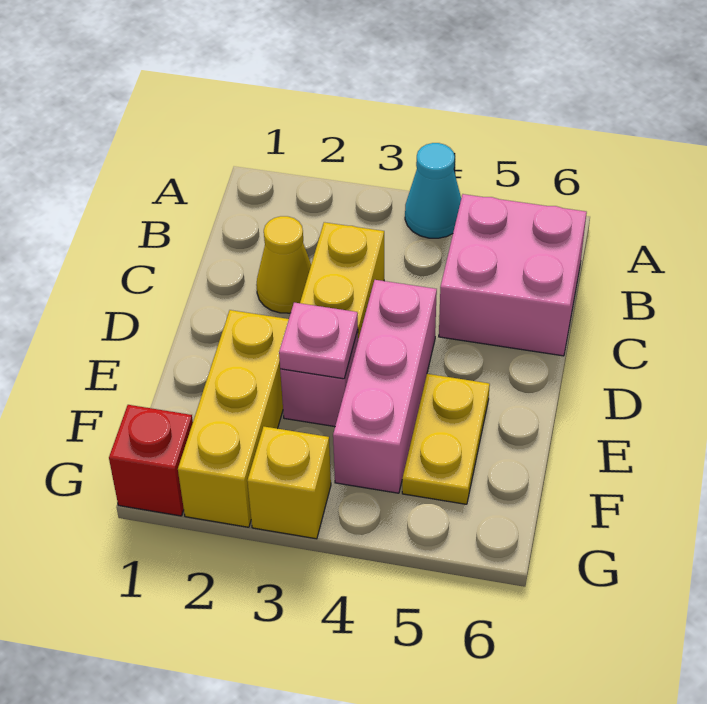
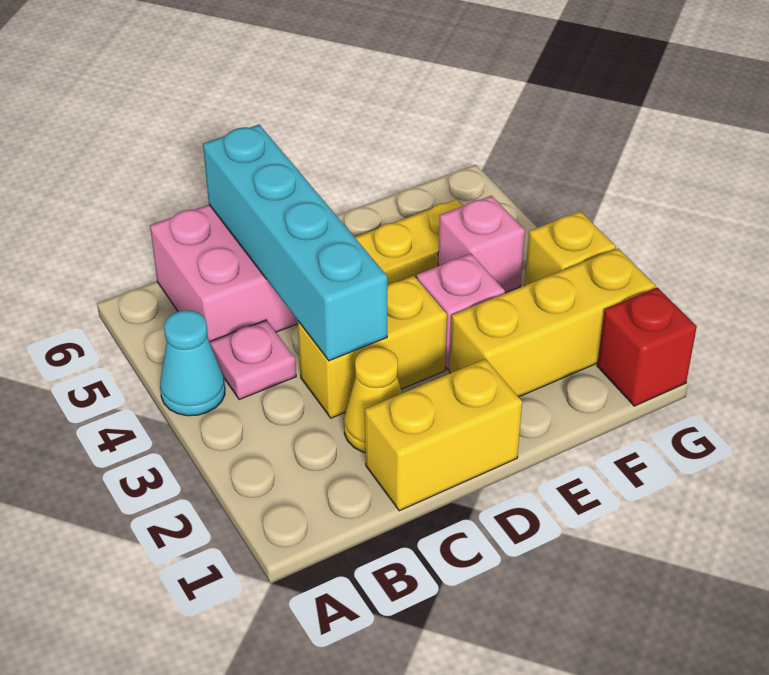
none -> yellow 1x2 brick [365,359,522,511]
none -> cyan 1x4 brick [203,125,387,361]
pink 1x3 brick [333,280,437,493] -> pink 1x1 brick [438,196,525,293]
pink 1x1 plate [279,303,358,379] -> pink 1x1 plate moved to [210,320,296,400]

